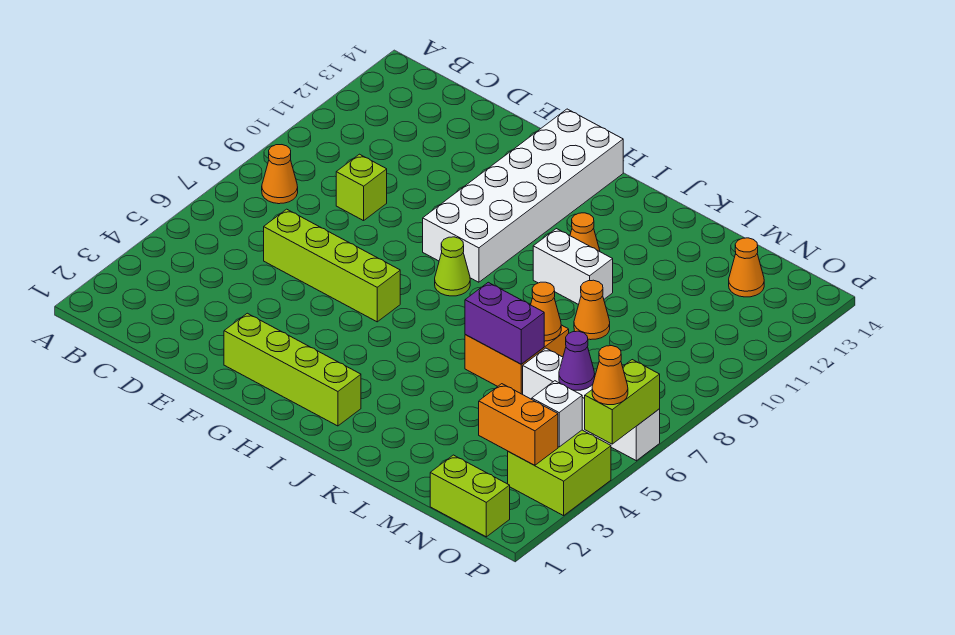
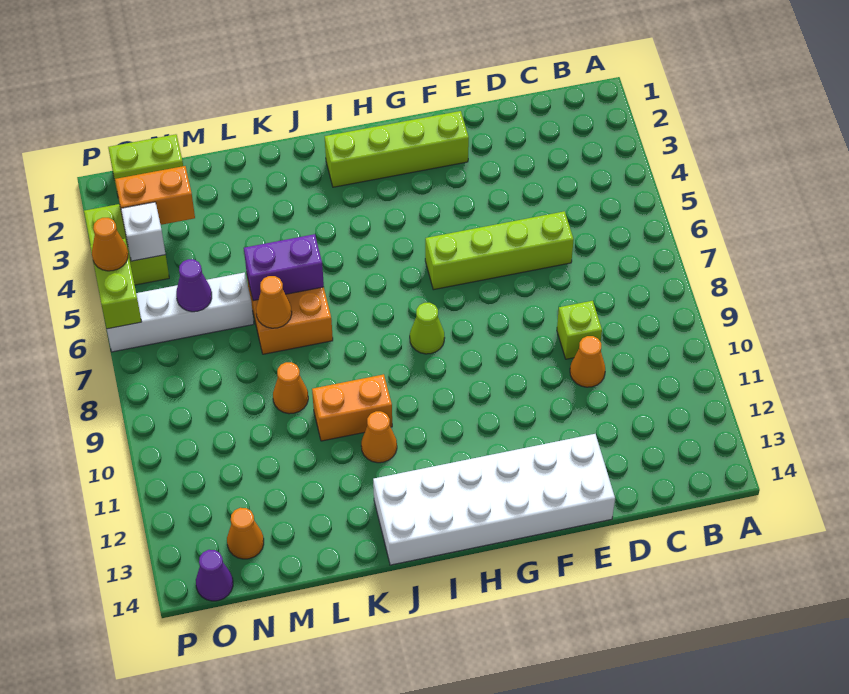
orange 1x1 cone [262,145,298,204] -> orange 1x1 cone moved to [570,336,605,387]
white 2x6 brick [423,109,623,282] -> white 2x6 brick turned to [373,434,615,565]
white 1x2 brick [533,229,613,305] -> orange 1x2 brick [312,374,392,441]
none -> purple 1x1 cone [196,550,233,601]

